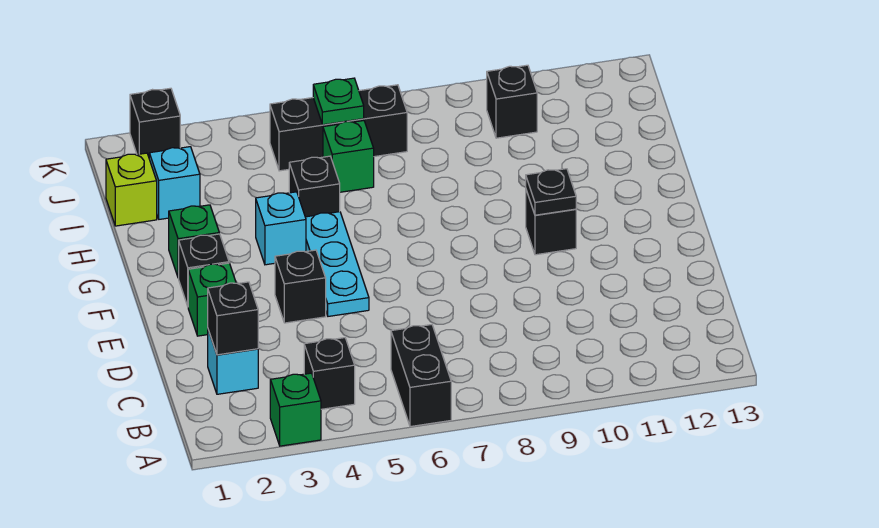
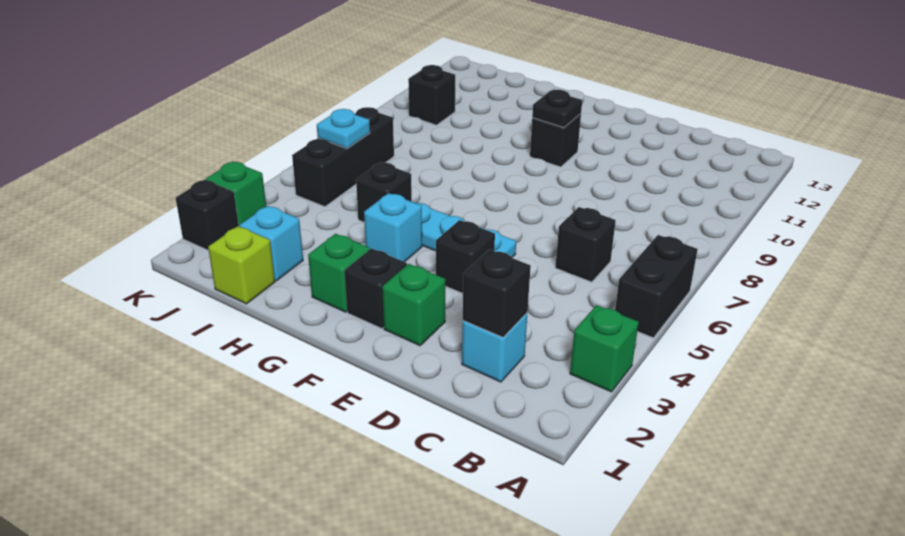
black 1x2 brick [391,325,451,427] -> black 1x2 brick turned to [615,235,698,338]
black 1x1 brick [304,338,355,409] -> black 1x1 brick moved to [555,207,616,282]
green 1x1 brick [323,121,374,192] -> green 1x1 brick moved to [206,162,266,225]
green 1x1 plate [313,78,364,125] -> cyan 1x1 plate [317,109,370,148]

